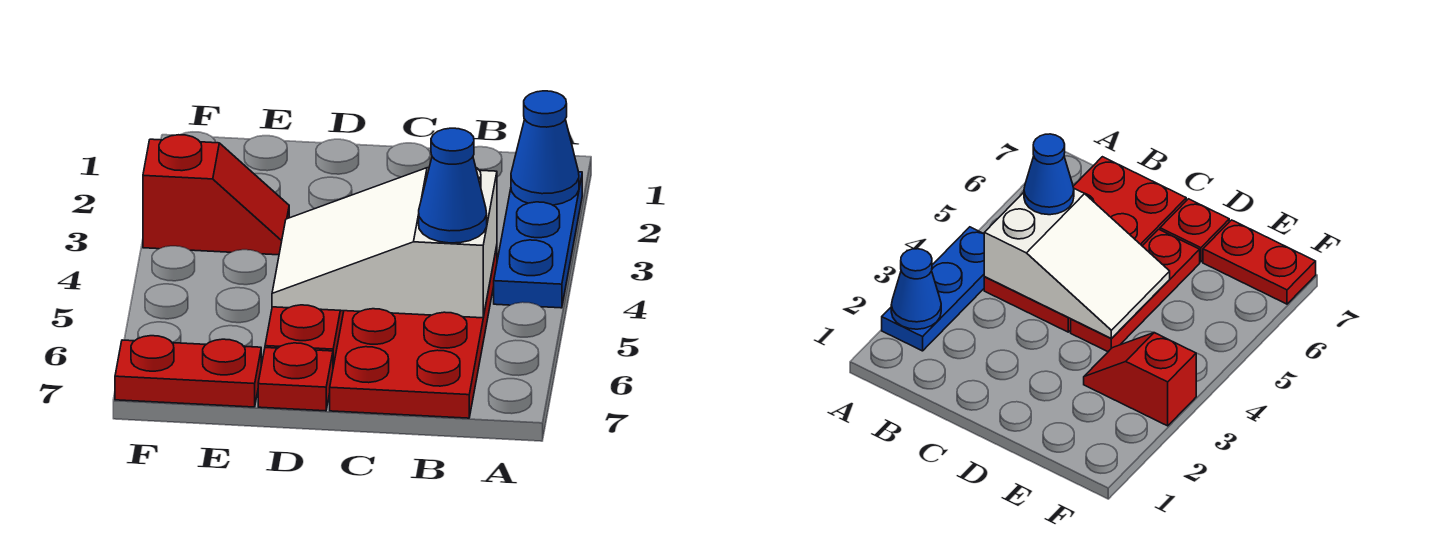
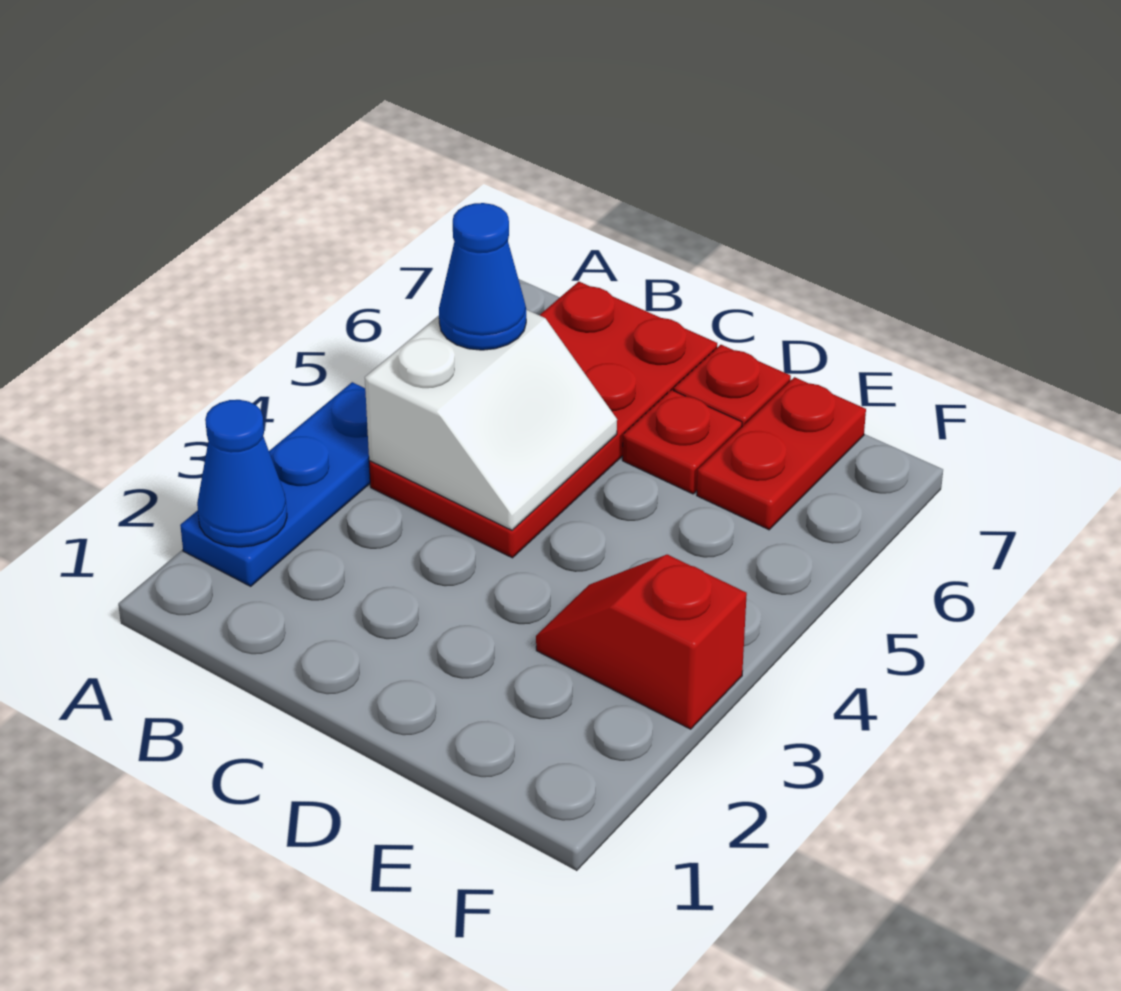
white 2x3 slope [272,168,497,318] -> white 2x2 slope [365,310,617,530]
red 1x3 plate [265,305,344,367] -> red 1x1 plate [623,390,742,494]
red 1x2 plate [115,336,261,407] -> red 1x2 plate turned to [697,377,866,530]

